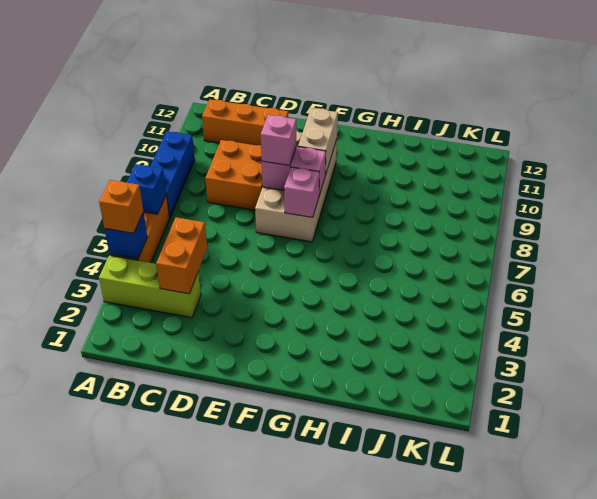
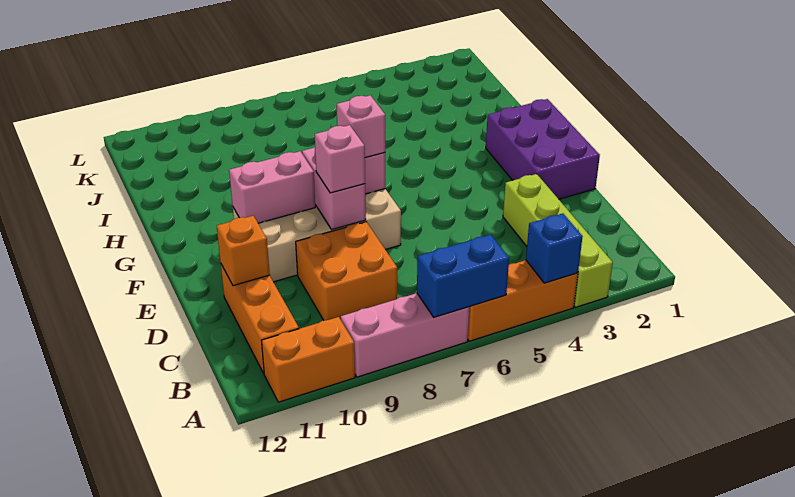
lime 1x3 brick [99,255,201,318] -> lime 1x4 brick [503,174,613,307]
orange 1x1 brick [99,180,144,233] -> orange 1x1 brick moved to [217,216,270,286]
blue 1x1 brick [126,164,166,214] -> blue 1x2 brick [417,235,509,317]
blue 1x3 brick [150,131,195,218] -> pink 1x3 brick [341,293,469,377]
orange 1x2 brick [156,217,207,294] -> orange 1x2 brick moved to [261,317,355,402]
none -> purple 2x3 brick [486,99,600,199]
none -> pink 1x1 brick [337,95,385,158]
tan 1x2 brick [298,108,338,175] -> pink 1x2 brick [229,151,315,223]

